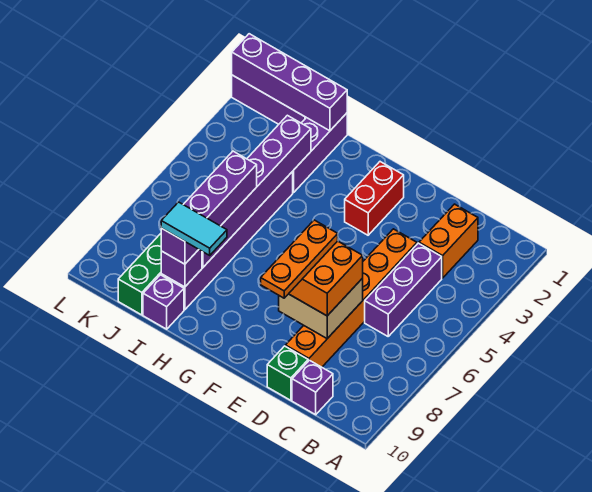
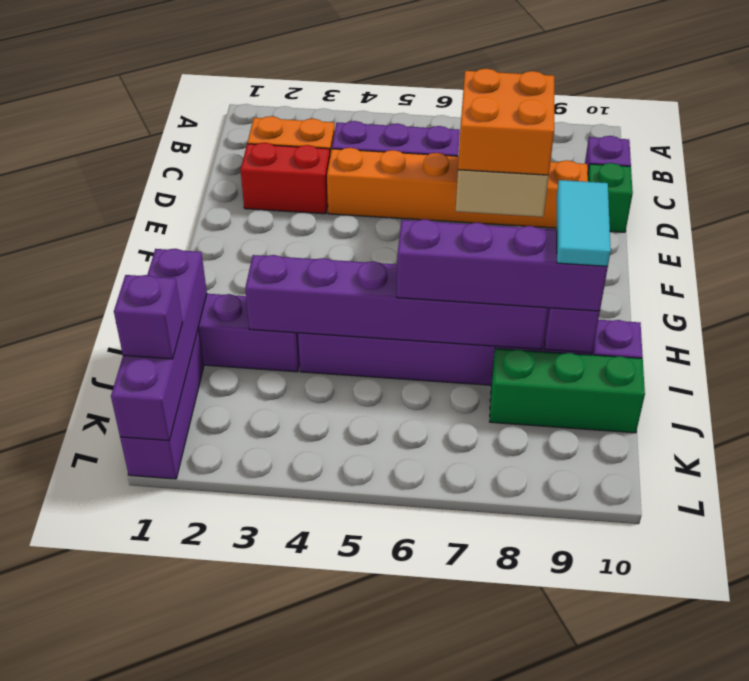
orange 1x3 plate [261,220,338,298] -> none
red 1x2 brick [345,162,404,235] -> red 1x2 brick moved to [241,143,330,214]
none -> purple 1x1 brick [114,275,183,359]

